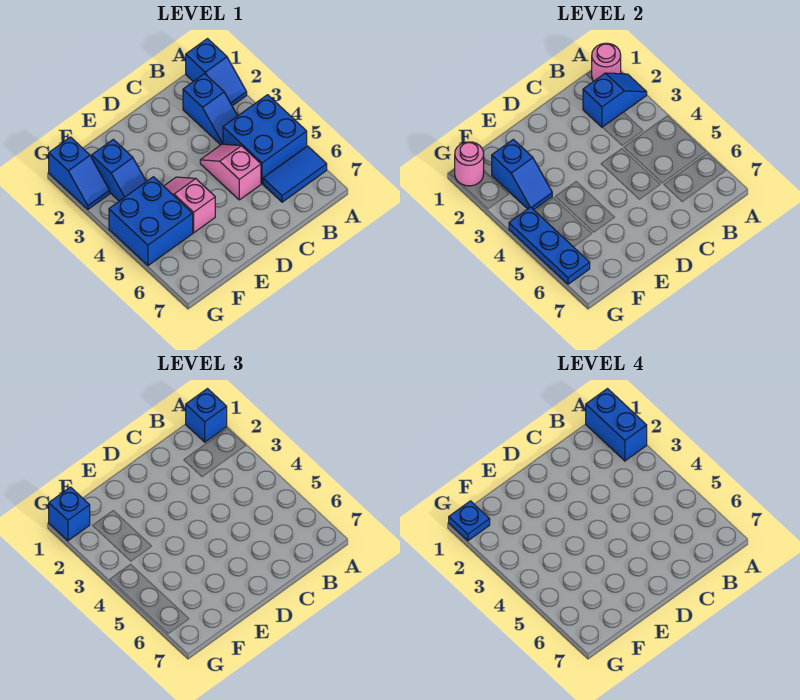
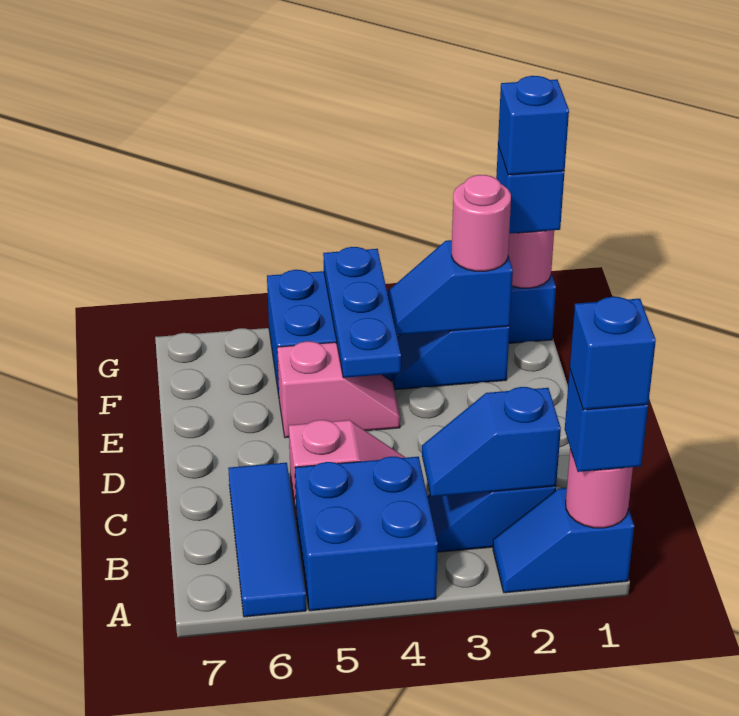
blue 1x2 brick [586,389,647,461] -> blue 1x1 brick [570,297,656,410]
blue 1x2 slope [583,73,647,127] -> blue 1x2 slope turned to [422,387,561,497]
blue 1x2 tile [263,146,327,202] -> blue 1x3 tile [228,463,306,617]
none -> pink 1x1 round brick [452,175,511,271]
blue 1x1 plate [449,501,490,541] -> blue 1x1 brick [498,76,569,175]
blue 1x3 plate [509,207,590,284] -> blue 1x3 plate turned to [323,247,401,378]

